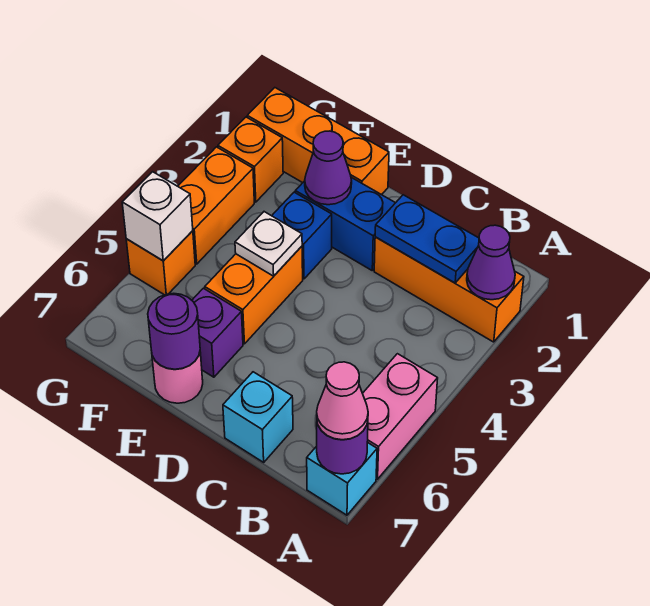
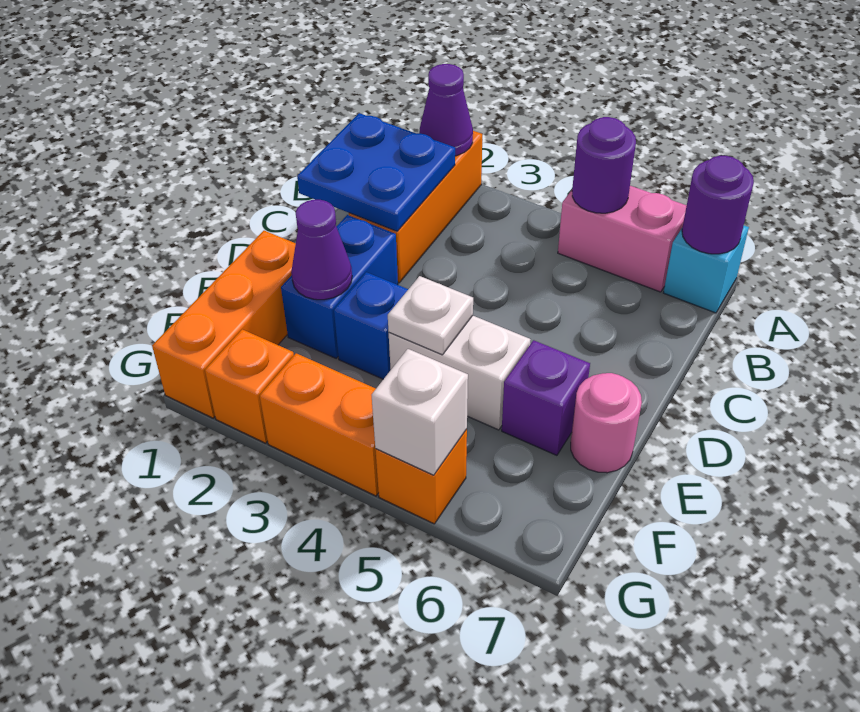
pink 1x1 cone [317,362,368,440] -> none
blue 1x2 plate [375,195,479,283] -> blue 2x2 plate [297,113,455,231]
cyan 1x1 brick [223,372,293,462] -> none
orange 1x2 brick [205,246,303,344] -> white 1x2 brick [389,316,530,430]
purple 1x1 round brick [148,293,200,369] -> purple 1x1 round brick moved to [572,117,636,213]

